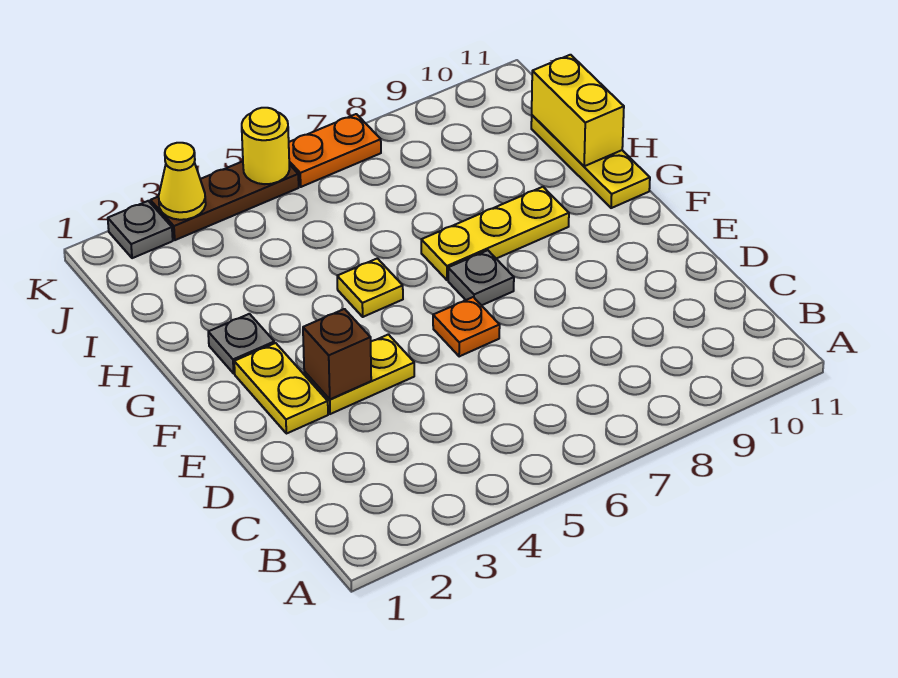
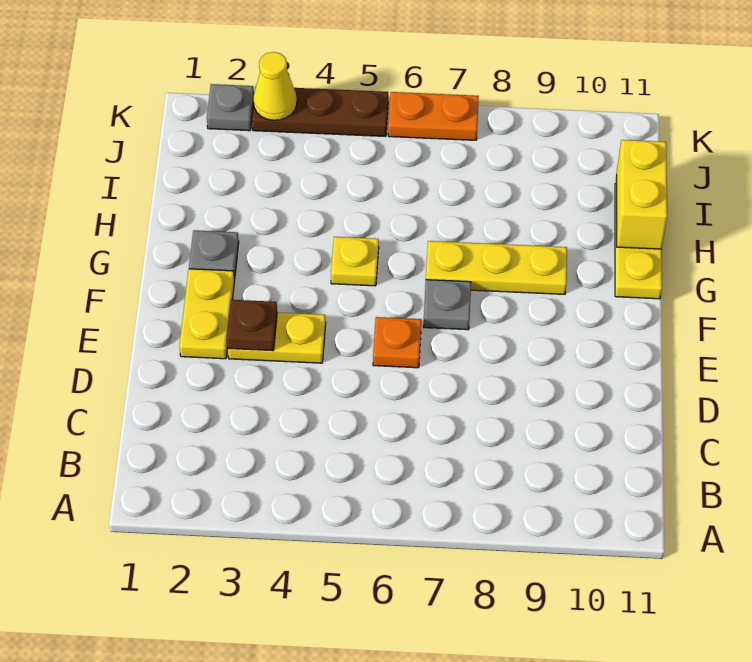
brown 1x1 brick [303,309,371,399] -> brown 1x1 plate [227,300,277,351]
yellow 1x1 round brick [242,108,290,184] -> none

